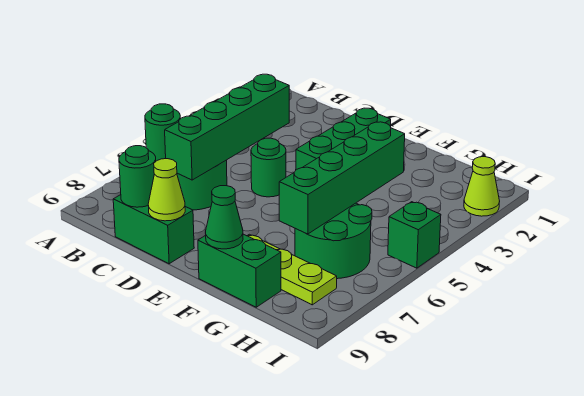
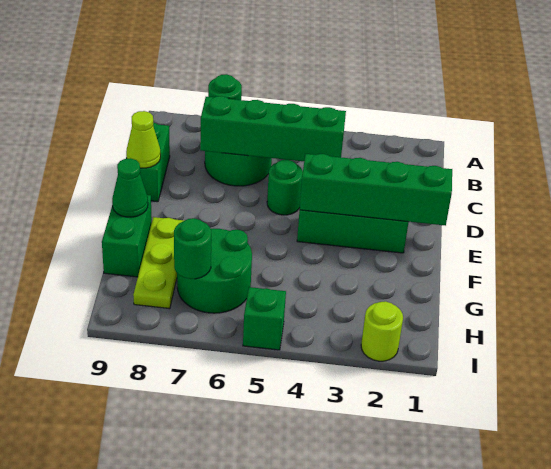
green 1x1 round brick [119,146,156,207] -> green 1x1 round brick moved to [174,218,211,279]
green 1x4 brick [279,122,405,234] -> green 1x4 brick moved to [300,154,452,226]
lime 1x1 cone [464,157,500,216] -> lime 1x1 round brick [361,301,403,361]

